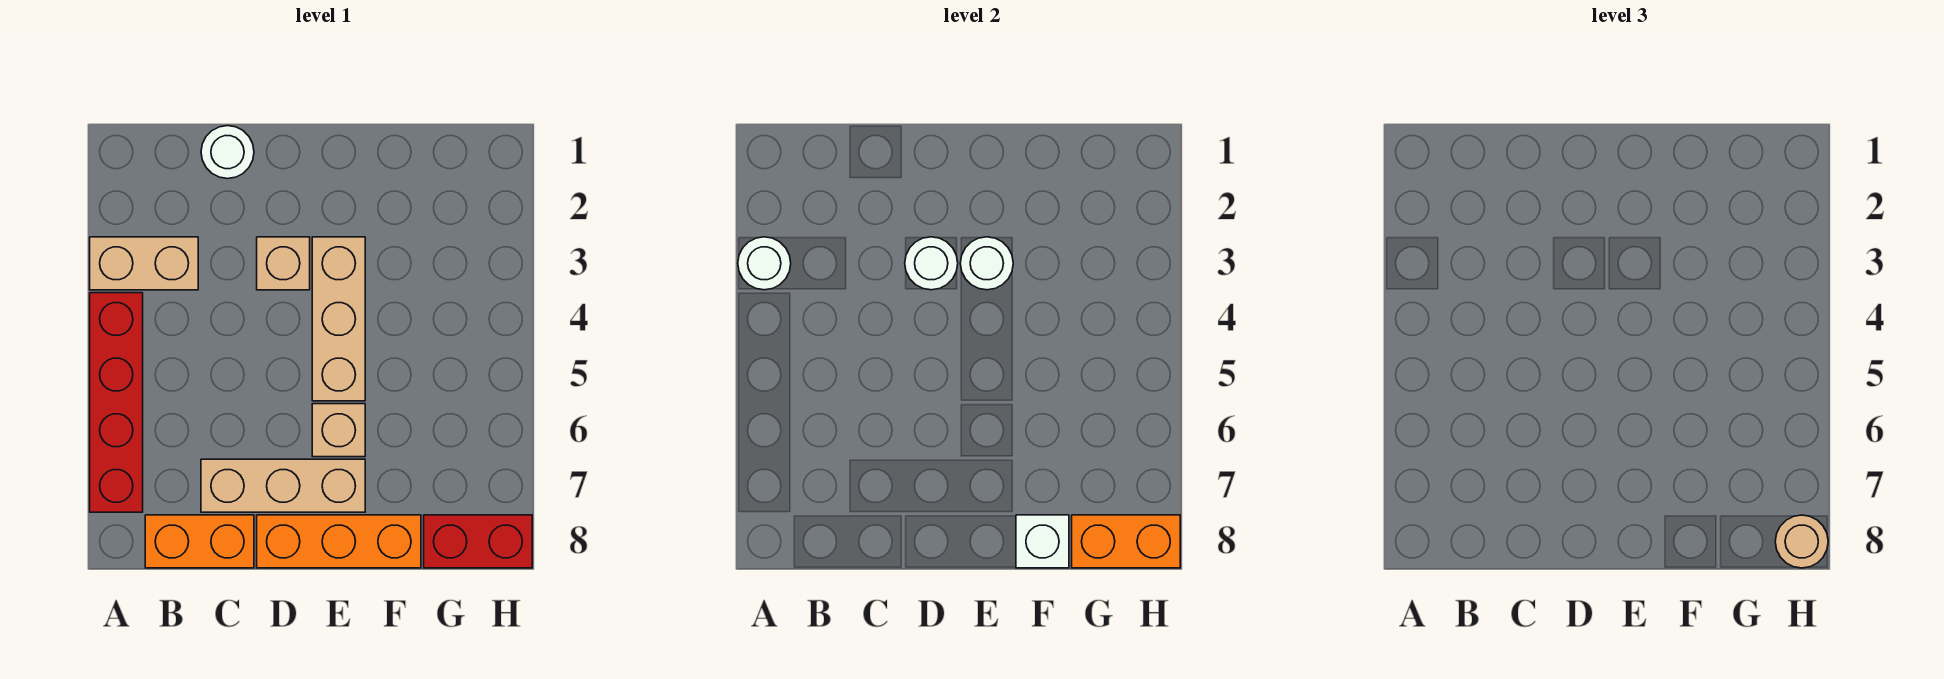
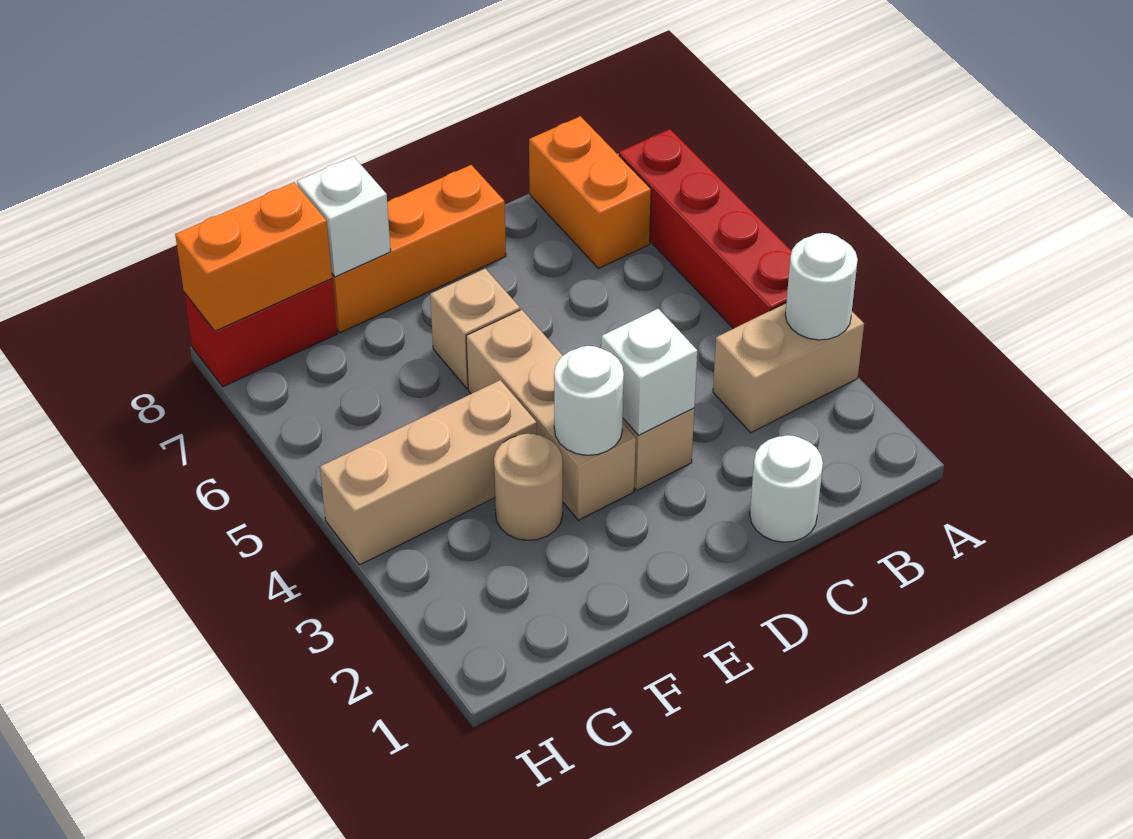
orange 1x2 brick [145,515,254,568] -> orange 1x2 brick turned to [529,116,651,268]
tan 1x3 brick [201,459,365,512] -> tan 1x3 brick moved to [320,380,537,565]
white 1x1 round brick [905,237,958,290] -> white 1x1 brick [601,309,697,435]
tan 1x1 round brick [1775,515,1828,568] -> tan 1x1 round brick moved to [494,434,563,540]

